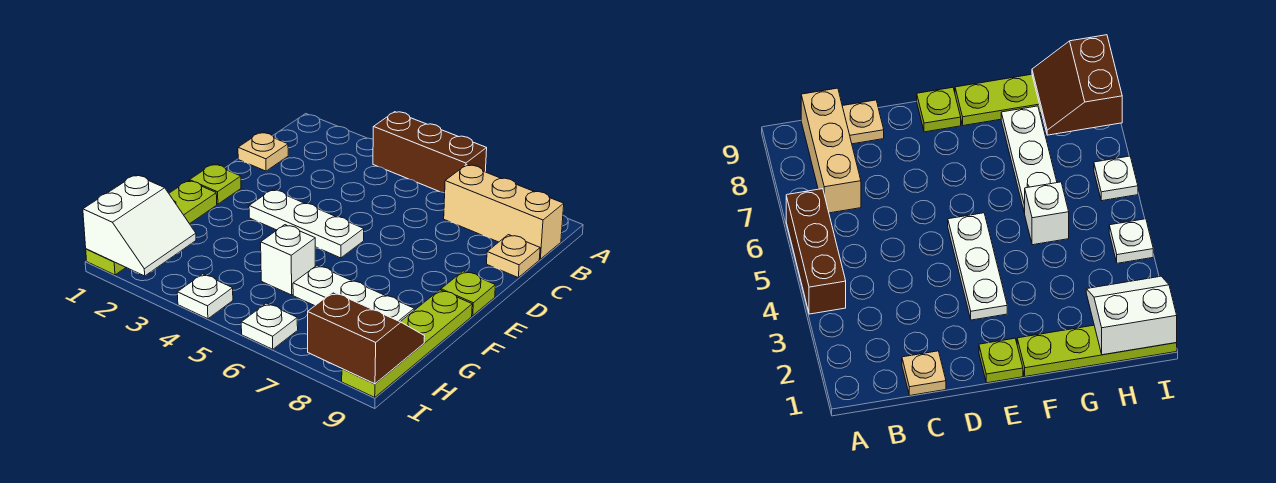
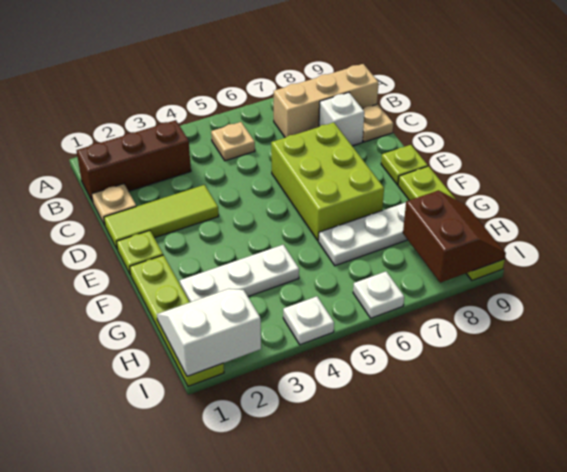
brown 1x3 brick [373,112,487,193] -> brown 1x3 brick moved to [76,120,191,202]
none -> tan 1x1 plate [211,122,255,161]
none -> lime 1x3 tile [104,185,219,250]
none -> lime 2x3 brick [271,122,384,241]
white 1x3 plate [249,190,364,258] -> white 1x3 plate moved to [180,245,299,302]
white 1x1 brick [261,225,315,295] -> white 1x1 brick moved to [319,92,364,146]
white 2x2 slope [83,175,196,276] -> white 2x2 slope turned to [157,289,261,376]
brown 2x2 slope [308,292,425,384] -> brown 2x2 slope turned to [403,190,506,283]

